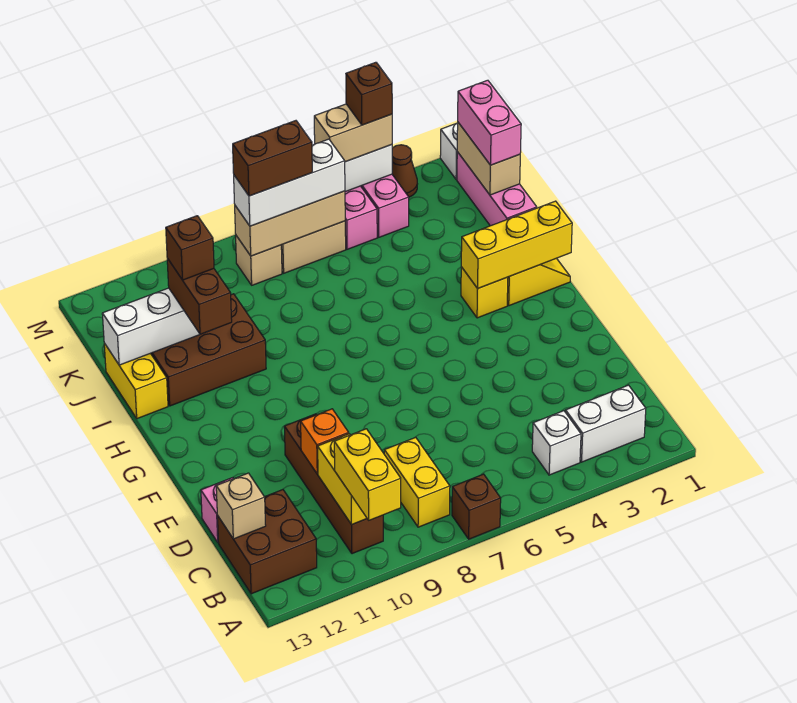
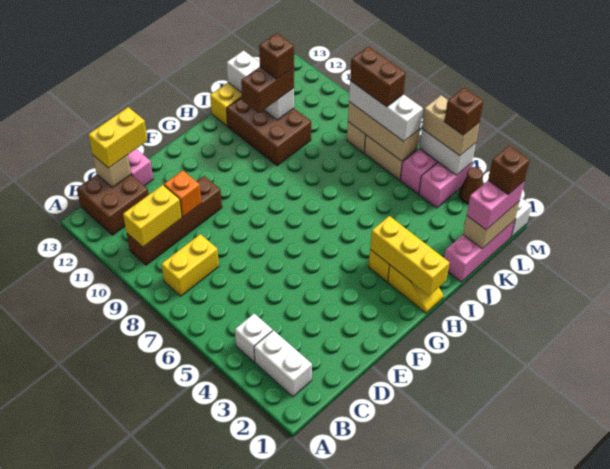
brown 1x1 brick [452,474,501,539] -> brown 1x1 brick moved to [488,145,530,195]
yellow 1x2 brick [334,429,401,520] -> yellow 1x2 brick moved to [88,107,147,168]

